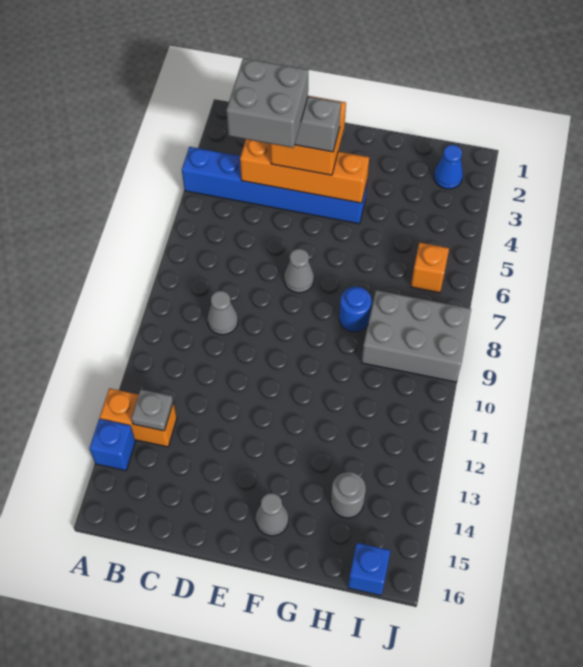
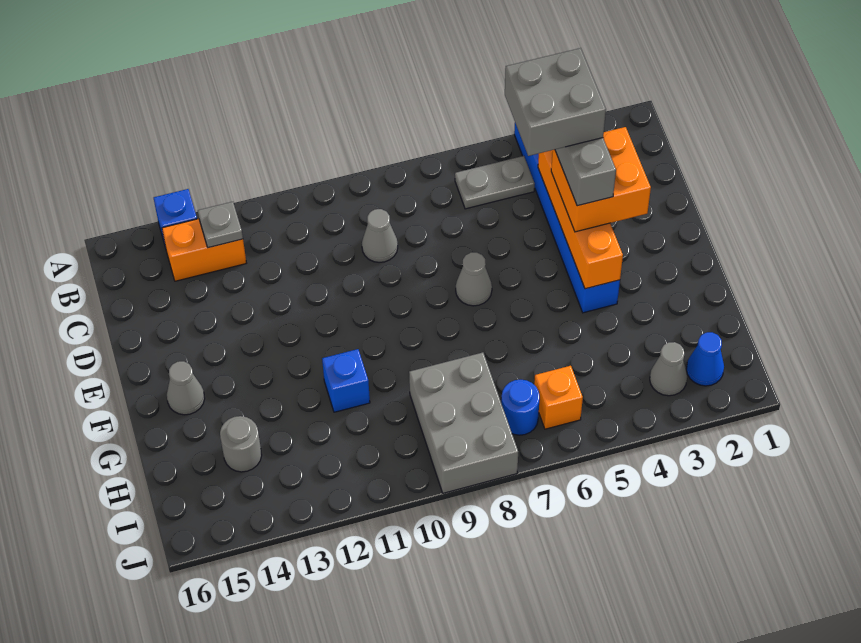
orange 1x2 brick [100,388,177,447] -> orange 1x2 brick turned to [162,219,246,281]
none -> grey 1x2 plate [455,156,535,209]
blue 1x1 round brick [339,287,371,332] -> blue 1x1 round brick moved to [501,380,540,435]
none -> grey 1x1 cone [650,342,687,396]
blue 1x1 brick [348,543,391,595] -> blue 1x1 brick moved to [322,349,370,412]

